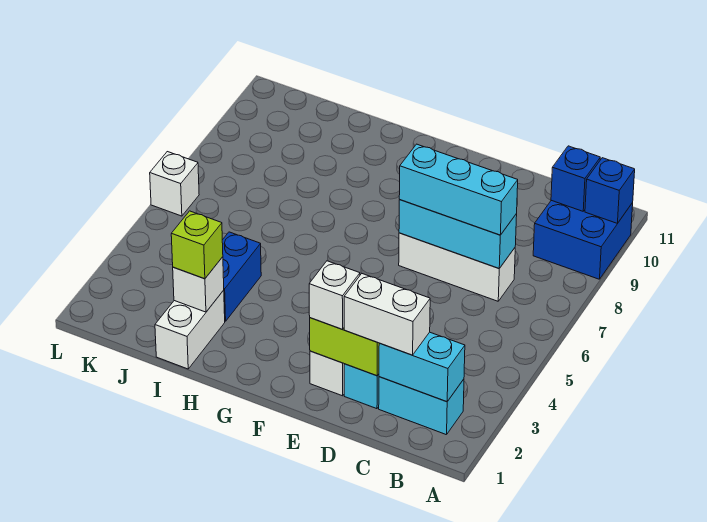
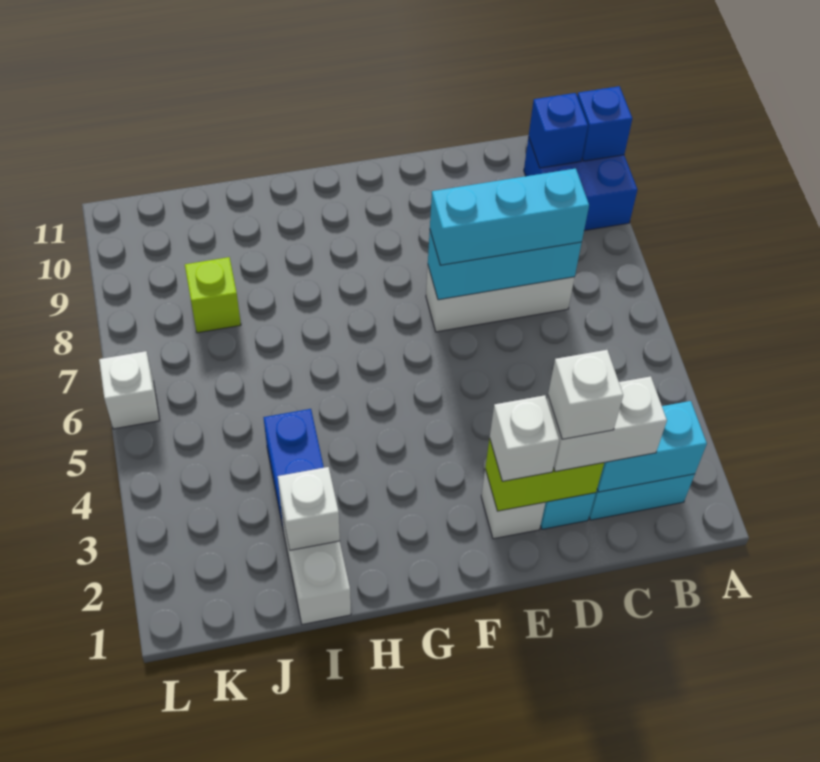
none -> white 1x1 brick [548,350,623,439]
lime 1x1 brick [171,211,223,279] -> lime 1x1 brick moved to [185,257,241,333]

